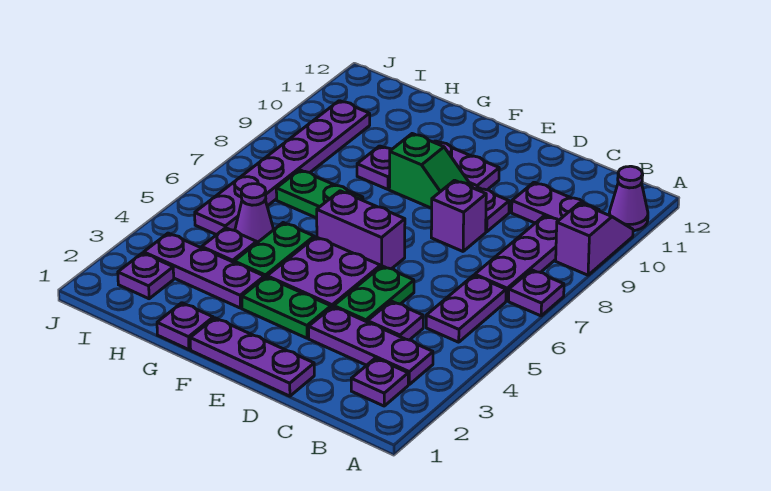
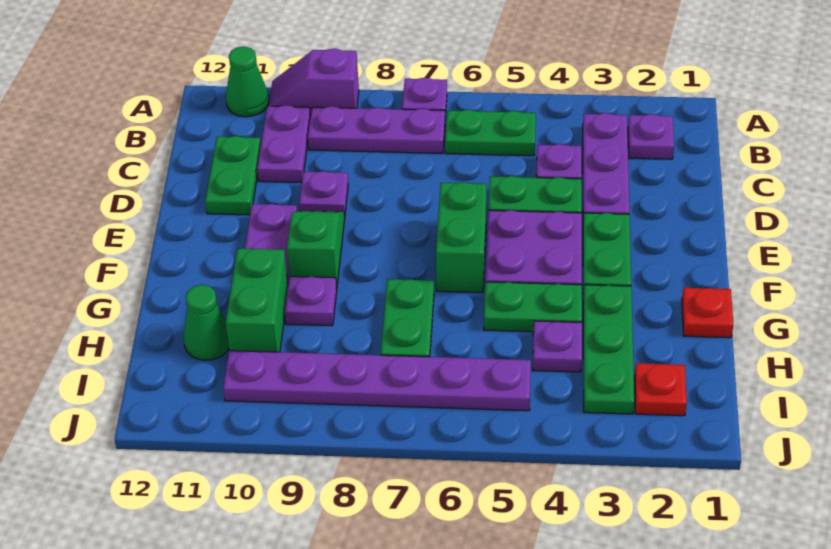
purple 1x1 cone [609,166,648,231] -> green 1x1 cone [226,47,269,117]
purple 1x2 plate [426,275,506,342] -> green 1x2 plate [445,110,536,156]
none -> green 1x2 plate [205,136,261,215]
purple 1x3 plate [190,318,314,396] -> none
purple 1x1 brick [431,180,486,251] -> none
purple 1x2 brick [317,191,405,269] -> green 1x2 brick [436,182,486,293]
purple 1x1 plate [157,303,213,350] -> red 1x1 plate [682,288,733,338]
purple 1x3 plate [144,233,264,308] -> green 1x3 plate [583,285,634,414]
none -> green 1x2 brick [226,249,288,352]
purple 1x1 cone [235,184,274,243] -> none
none -> green 1x1 cone [183,285,229,360]
purple 1x1 plate [118,253,174,299] -> red 1x1 plate [635,363,687,416]

